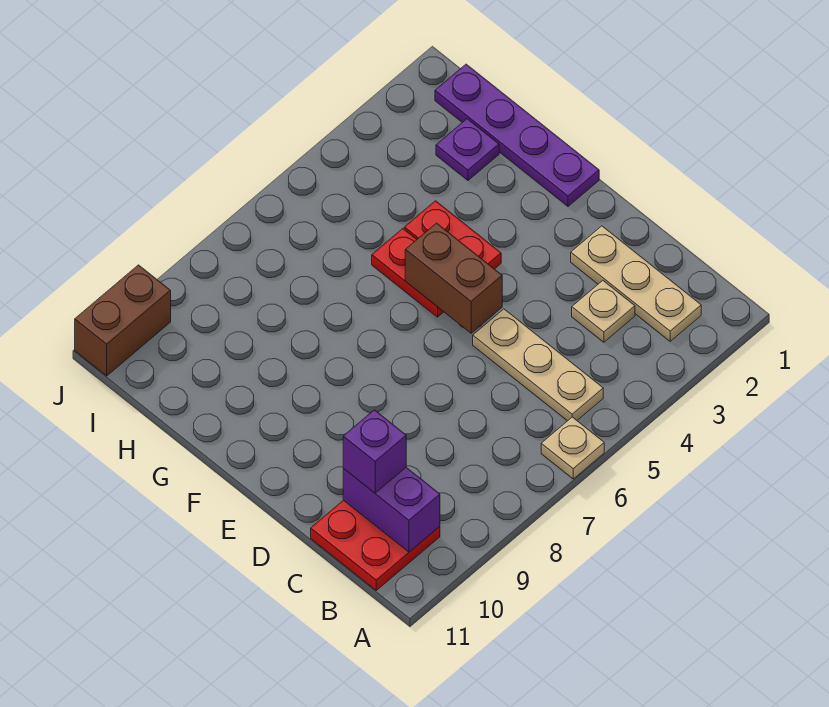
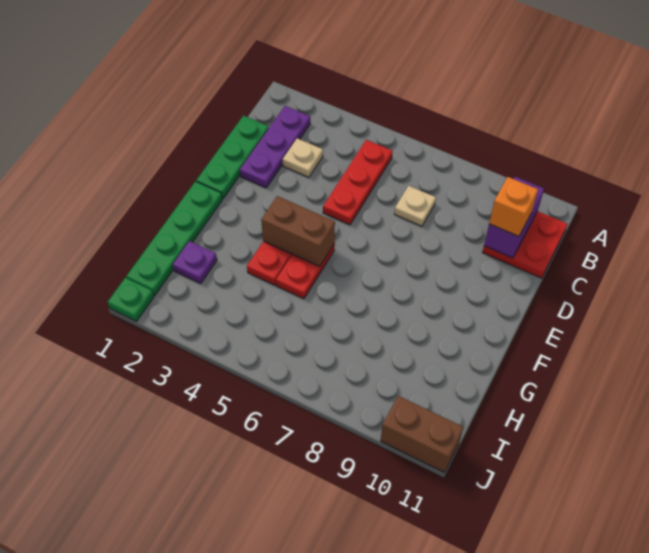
tan 1x1 plate [541,417,604,479] -> tan 1x1 plate moved to [395,186,436,226]
tan 1x3 plate [571,226,701,341] -> purple 1x3 plate [240,106,310,188]
tan 1x3 plate [473,309,603,421] -> red 1x3 plate [323,140,392,225]
none -> green 1x3 plate [196,116,269,199]
purple 1x1 brick [343,410,406,493] -> orange 1x1 brick [489,177,538,236]
brown 1x2 brick [405,223,502,333] -> brown 1x2 brick turned to [261,196,335,266]
purple 1x4 plate [435,64,599,206] -> green 1x4 plate [126,181,222,295]
none -> green 1x1 plate [108,278,154,321]

